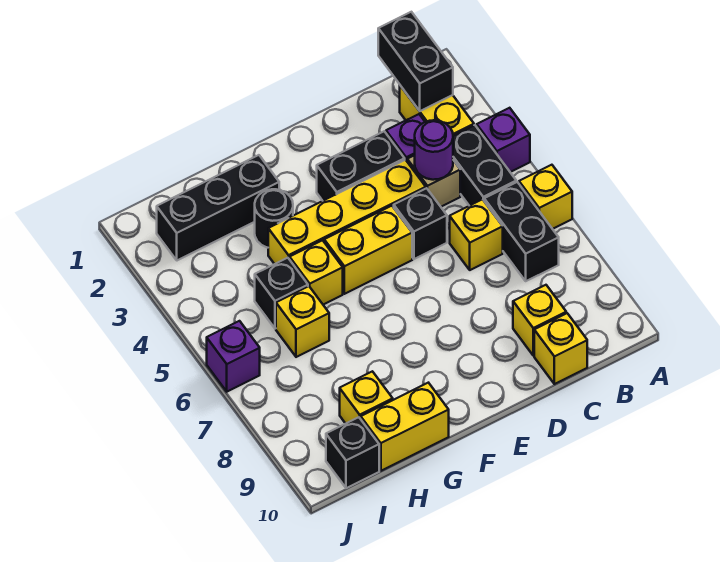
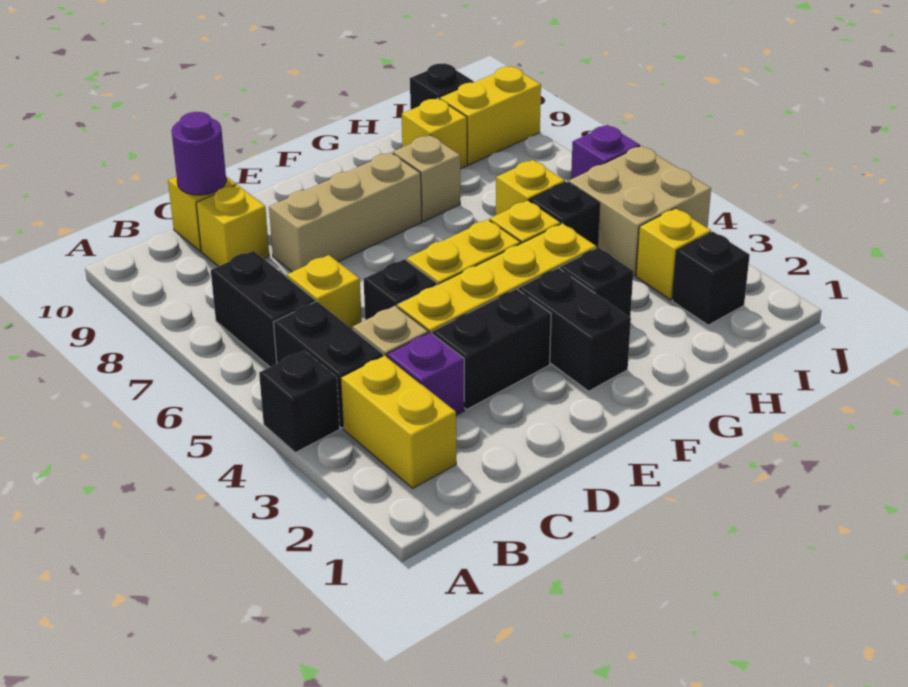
purple 1x1 brick [477,108,530,172] -> black 1x1 brick [259,351,340,452]
yellow 1x1 brick [519,165,572,229] -> yellow 1x1 brick moved to [636,208,711,300]
black 1x2 brick [378,12,453,111] -> black 1x2 brick moved to [518,268,631,391]
purple 1x1 round brick [415,120,453,180] -> purple 1x1 round brick moved to [171,112,226,195]
none -> tan 1x3 brick [269,153,422,272]
black 1x3 brick [157,155,279,260] -> black 1x1 brick [672,232,750,325]
black 1x1 round brick [255,189,293,248] -> black 1x1 brick [560,247,633,317]
none -> tan 1x1 brick [393,135,460,222]
yellow 1x2 brick [361,383,449,471] -> yellow 1x2 brick moved to [440,67,541,165]
none -> tan 2x2 brick [568,146,711,276]

